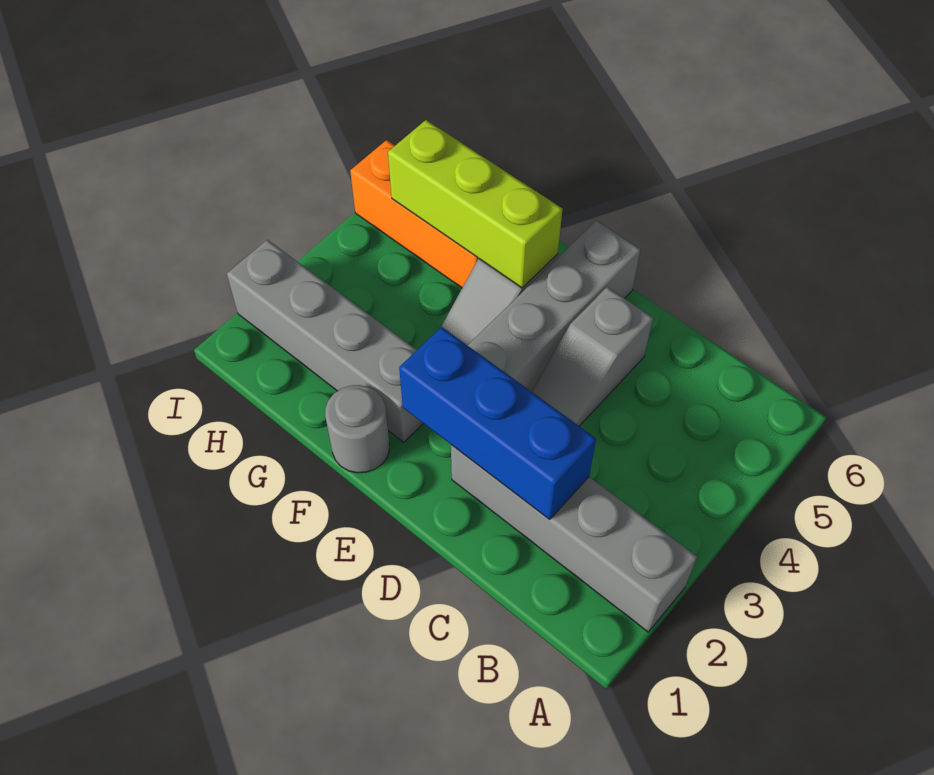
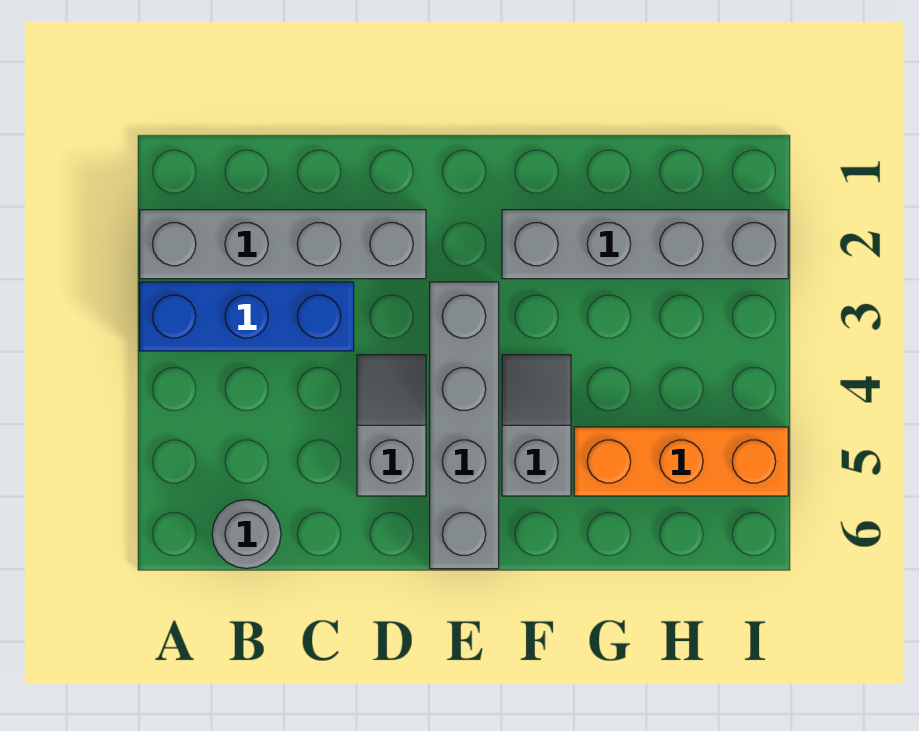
blue 1x3 brick [399,327,596,520] -> blue 1x3 brick moved to [140,282,354,351]
grey 1x1 round brick [325,385,390,473] -> grey 1x1 round brick moved to [212,500,281,568]
lime 1x3 brick [388,120,562,288] -> none

